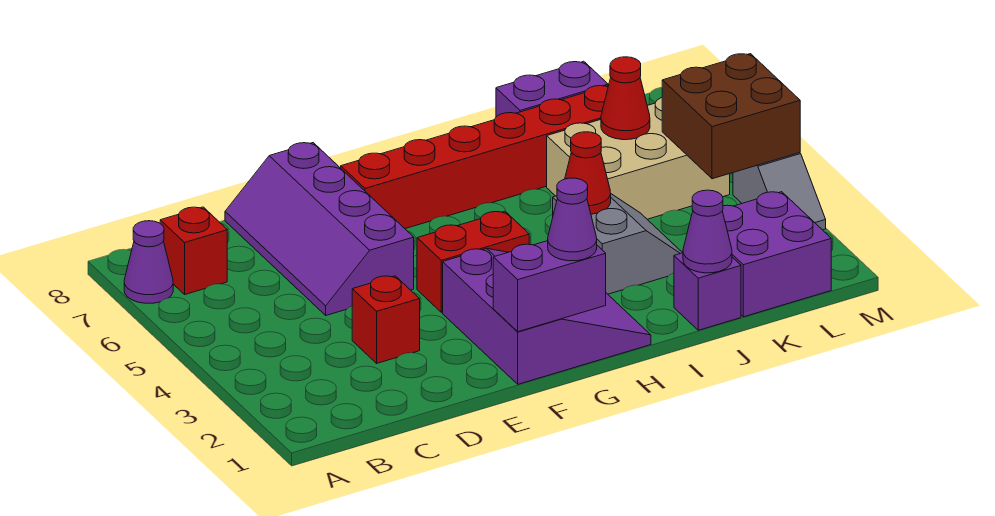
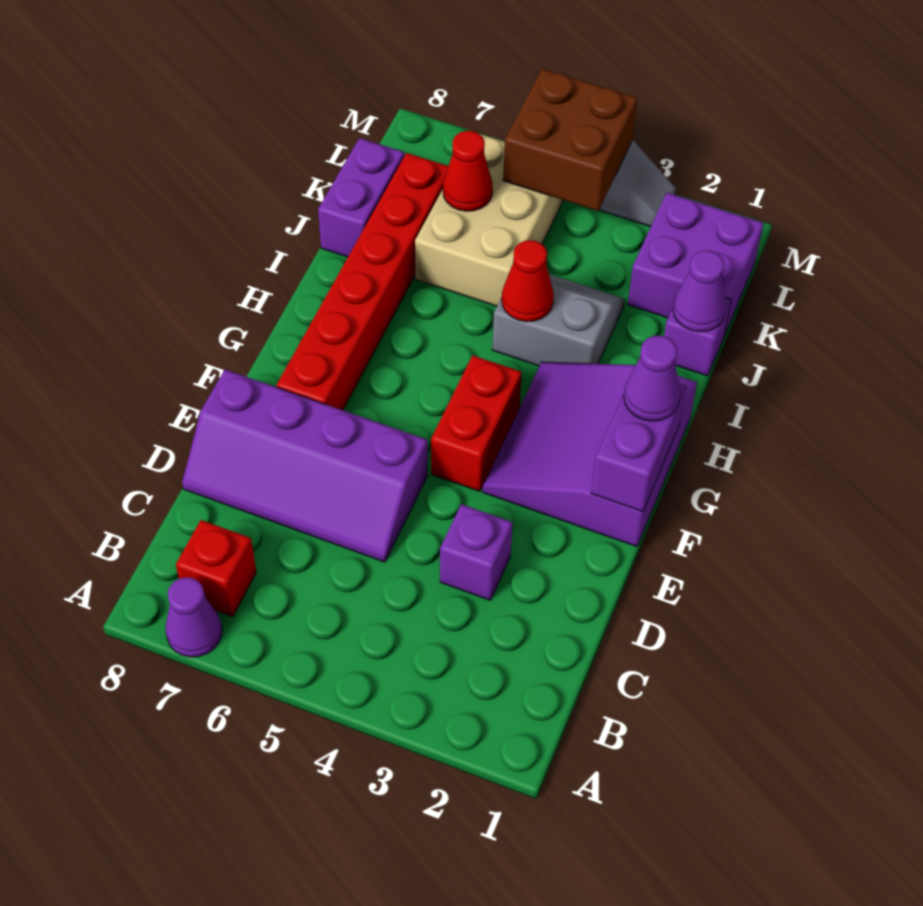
red 1x1 brick [352,276,420,363] -> purple 1x1 brick [440,504,513,600]
purple 3x3 slope [443,248,651,384] -> purple 3x3 slope turned to [483,362,697,547]

